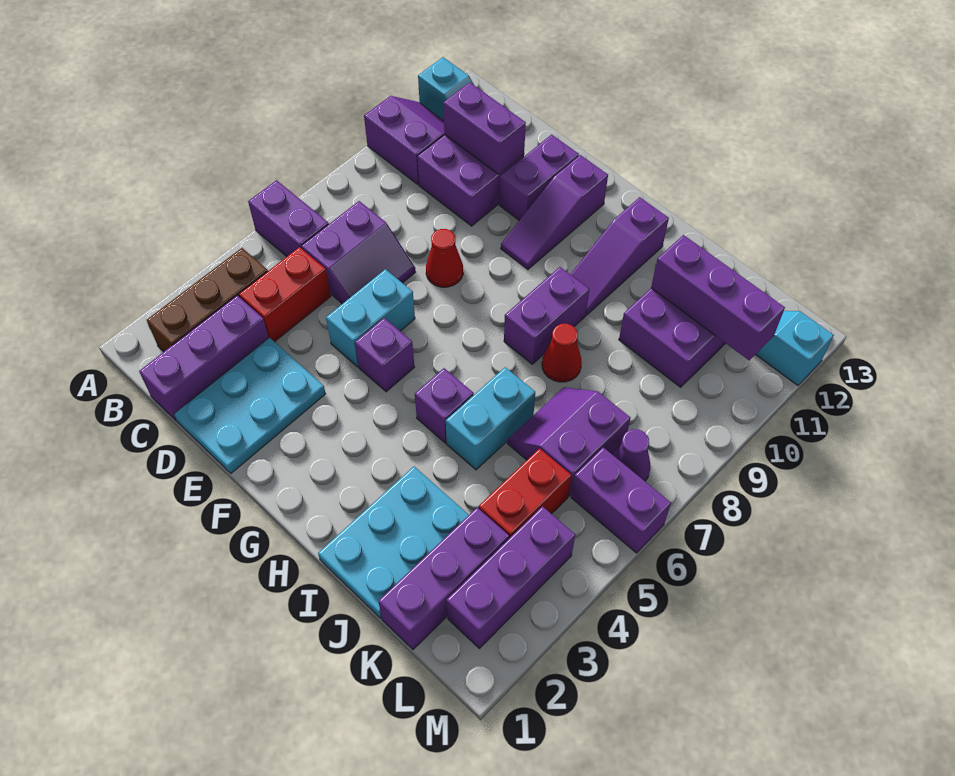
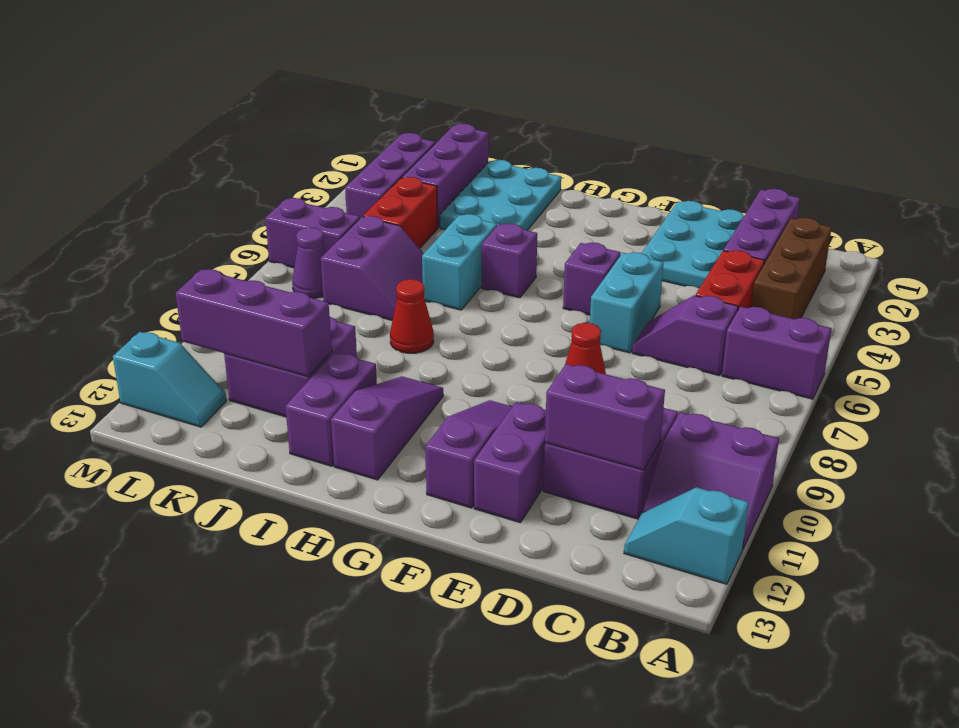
purple 2x2 slope [301,201,415,304] -> purple 1x2 slope [632,296,738,376]
purple 1x2 brick [504,267,589,364] -> purple 1x2 brick moved to [285,353,377,466]

